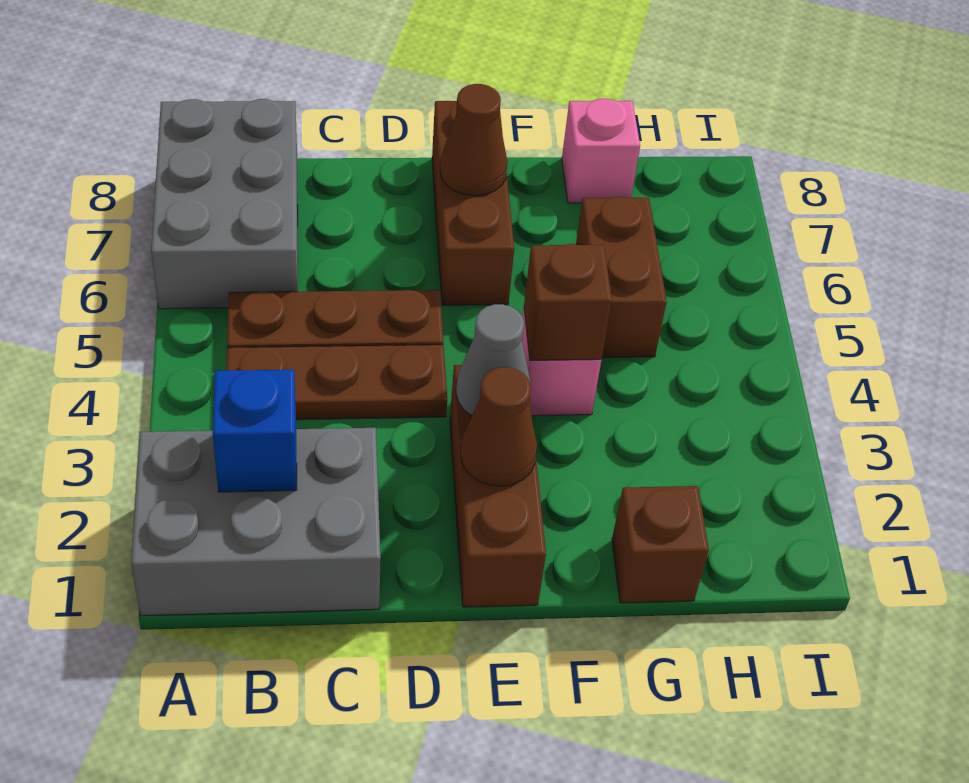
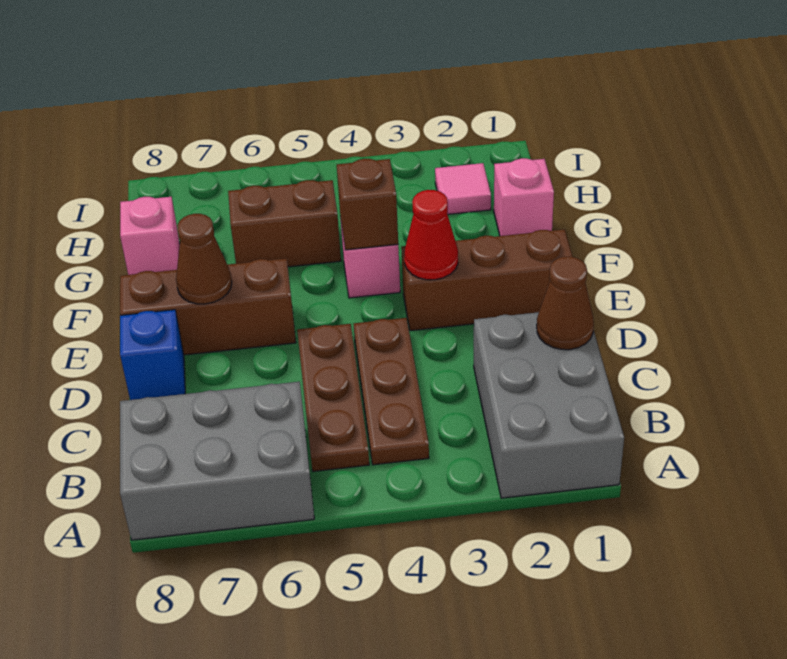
blue 1x1 brick [213,370,297,492] -> blue 1x1 brick moved to [120,310,185,400]
brown 1x1 cone [461,367,537,486] -> brown 1x1 cone moved to [537,257,594,350]
grey 1x1 cone [456,304,531,416] -> red 1x1 cone [404,190,458,280]
brown 1x1 brick [612,486,709,603] -> pink 1x1 brick [494,158,554,236]
none -> pink 1x1 tile [435,163,491,214]

